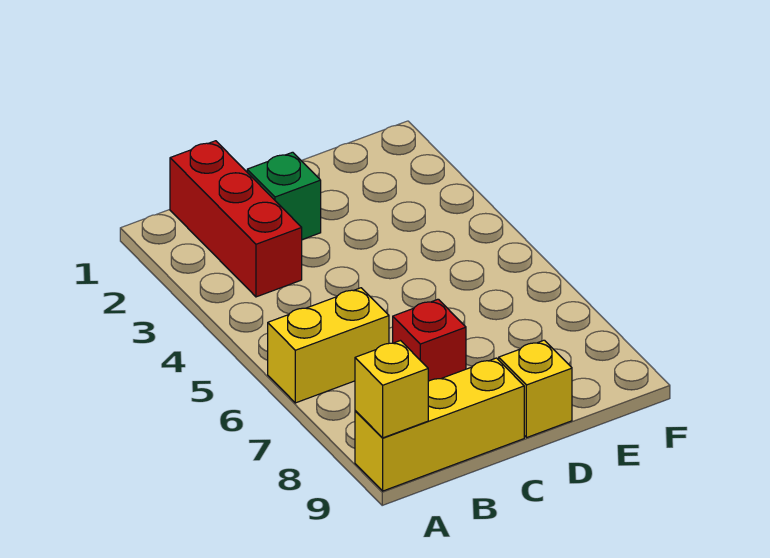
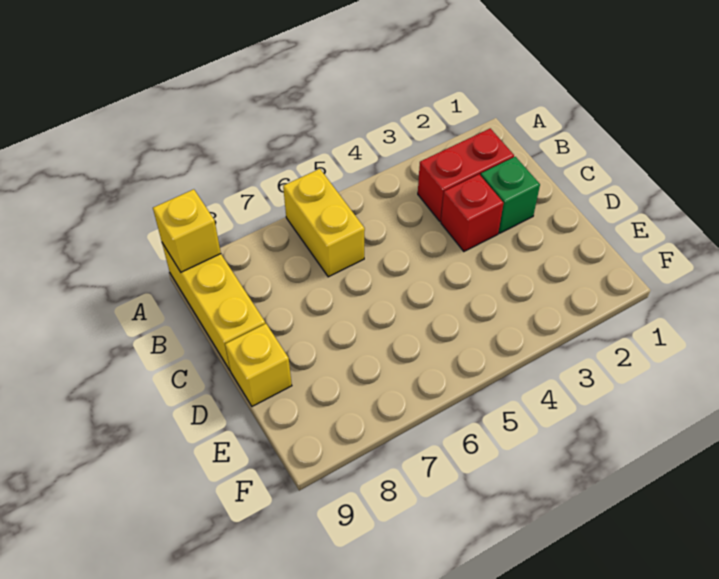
red 1x3 brick [170,141,302,297] -> red 1x2 brick [418,128,514,221]
red 1x1 brick [393,299,466,381] -> red 1x1 brick moved to [441,174,504,251]

